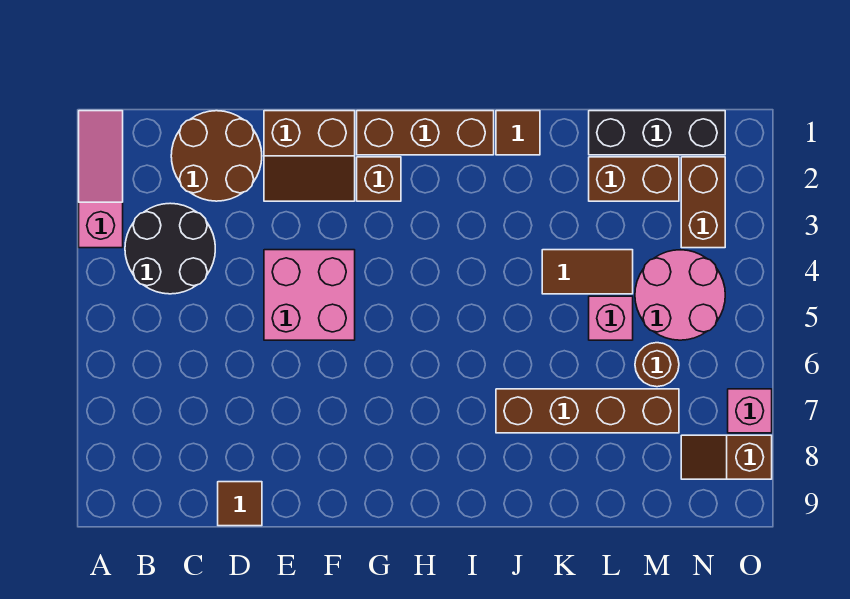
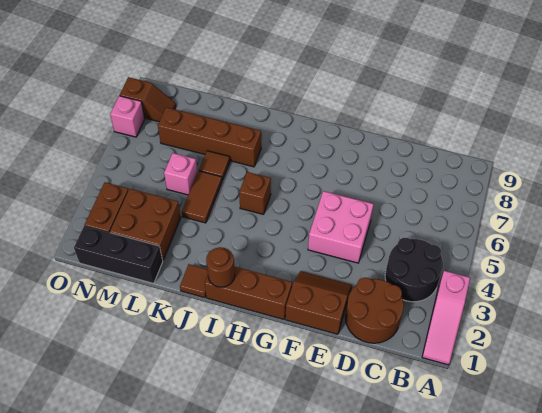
brown 1x1 tile [218,482,262,526] -> brown 1x1 tile moved to [199,151,230,181]
brown 1x1 brick [357,157,401,201] -> brown 1x1 brick moved to [239,172,271,214]
brown 1x2 tile [542,250,633,294] -> brown 1x2 tile turned to [182,171,222,223]
brown 1x2 brick [589,157,679,201] -> brown 2x2 brick [110,189,181,260]
pink 2x2 round brick [635,250,725,340] -> none
brown 1x1 round brick [635,343,679,387] -> brown 1x1 round brick moved to [206,247,235,287]

